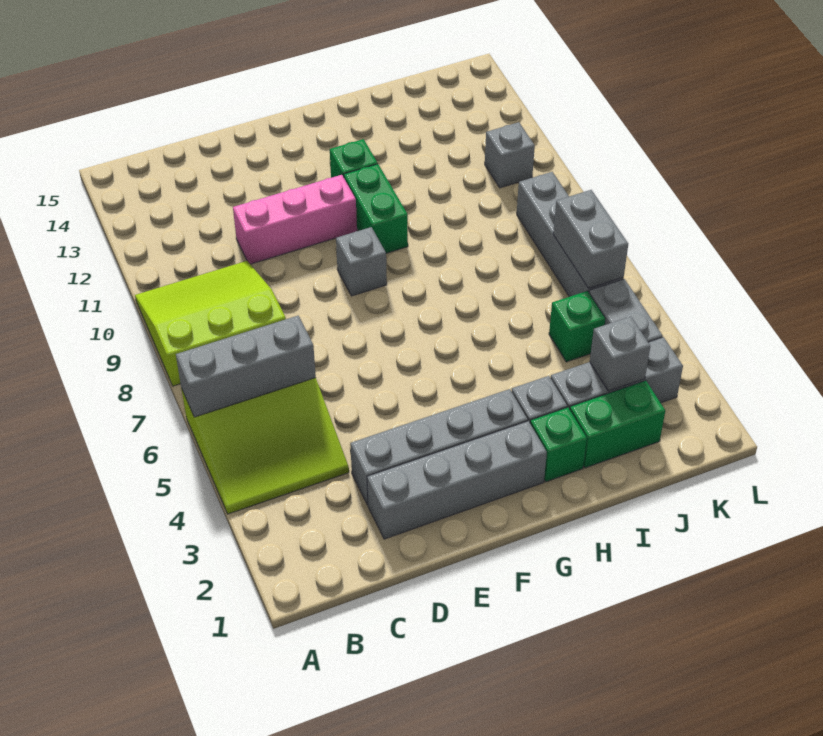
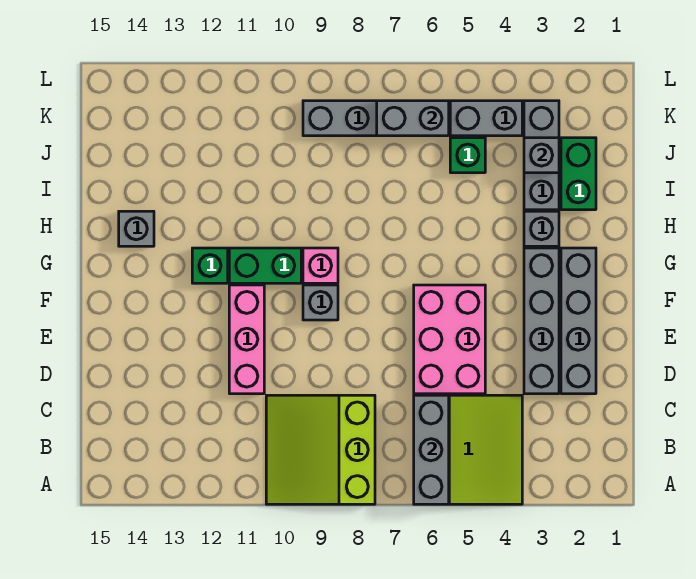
none -> pink 2x3 brick [414,285,485,394]
none -> pink 1x1 brick [303,248,338,283]
green 1x1 brick [530,407,587,482] -> none
grey 1x1 brick [485,122,535,188] -> grey 1x1 brick moved to [119,211,154,246]

